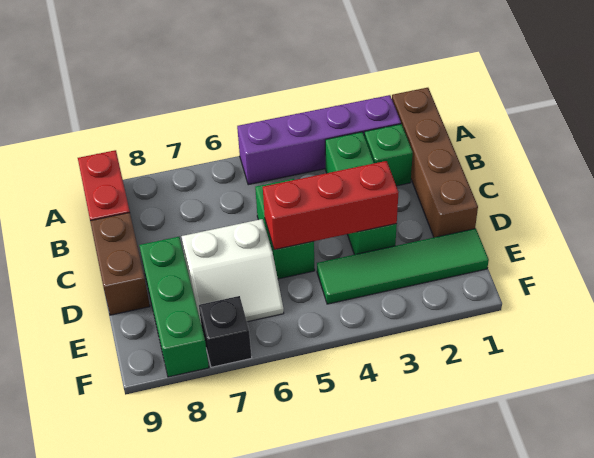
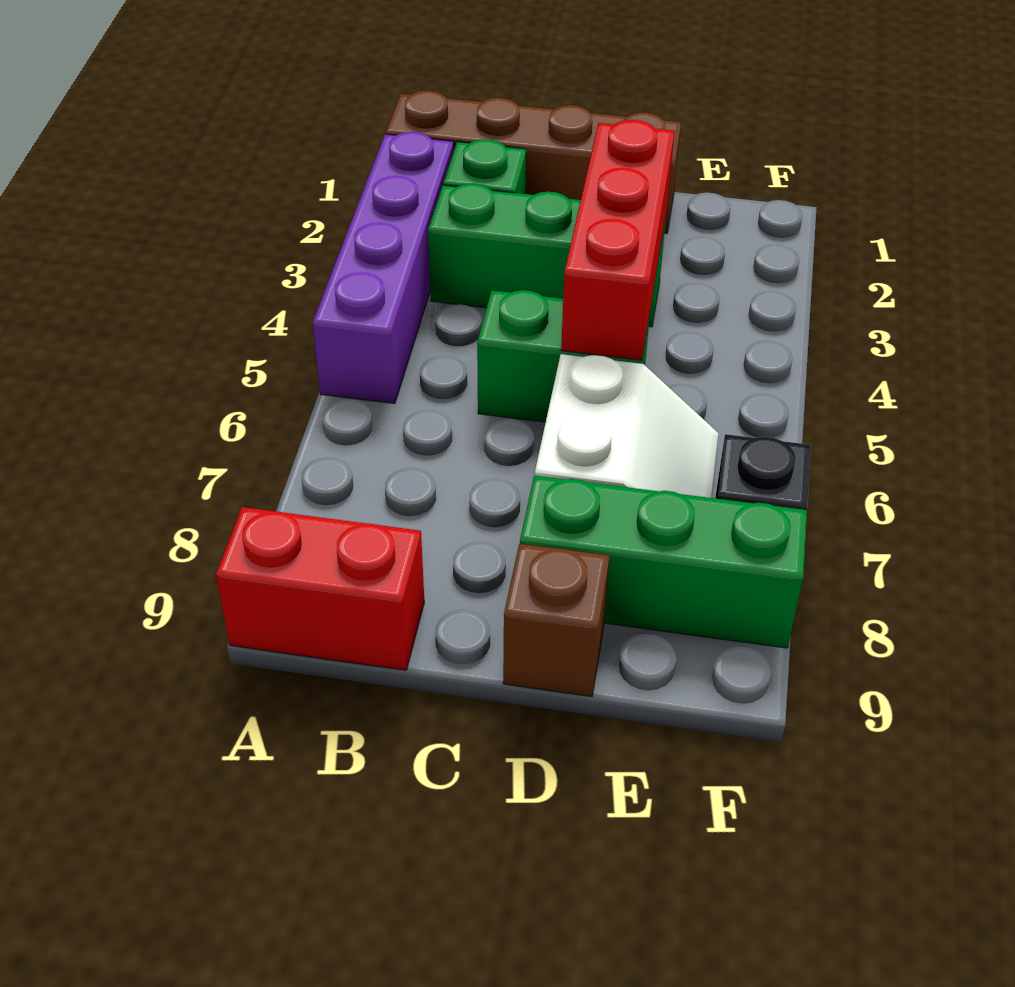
brown 1x2 brick [90,213,150,315] -> brown 1x1 brick [503,544,609,697]
green 1x4 tile [317,229,489,304] -> none

